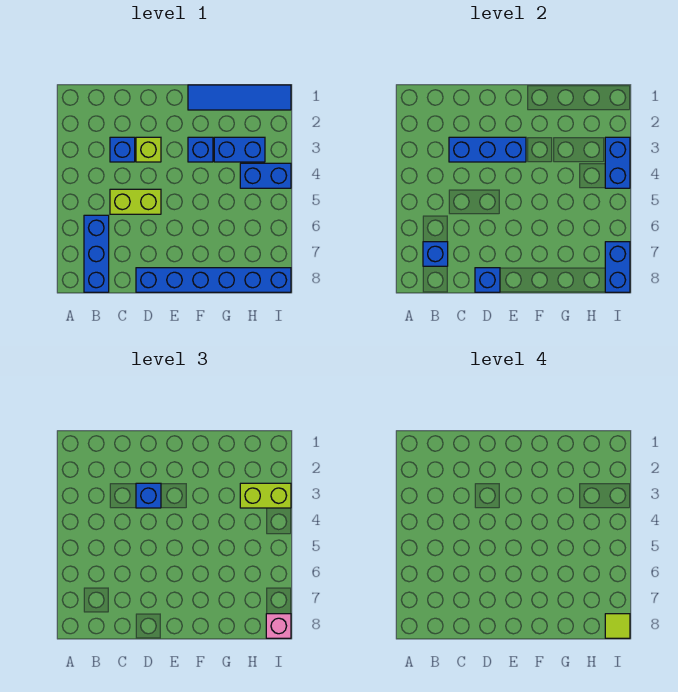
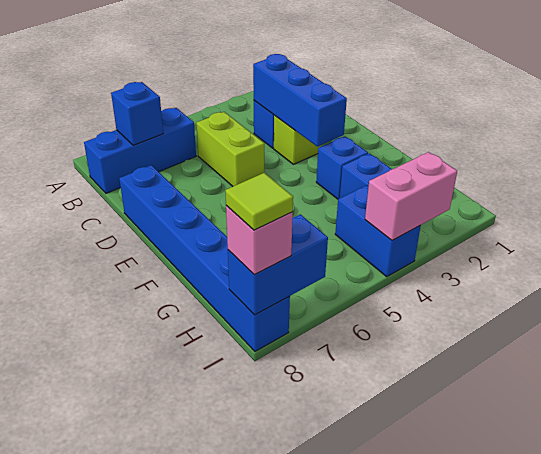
blue 1x1 brick [136,483,161,508] -> none
blue 1x1 brick [475,268,500,292] -> none
blue 1x4 tile [188,85,291,110] -> none
lime 1x2 brick [240,483,291,508] -> none
blue 1x2 brick [605,137,630,188] -> pink 1x2 brick [365,152,457,240]

